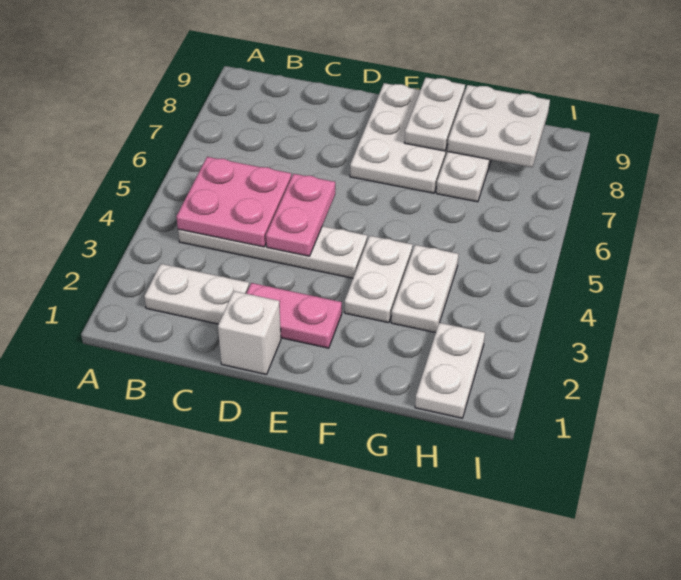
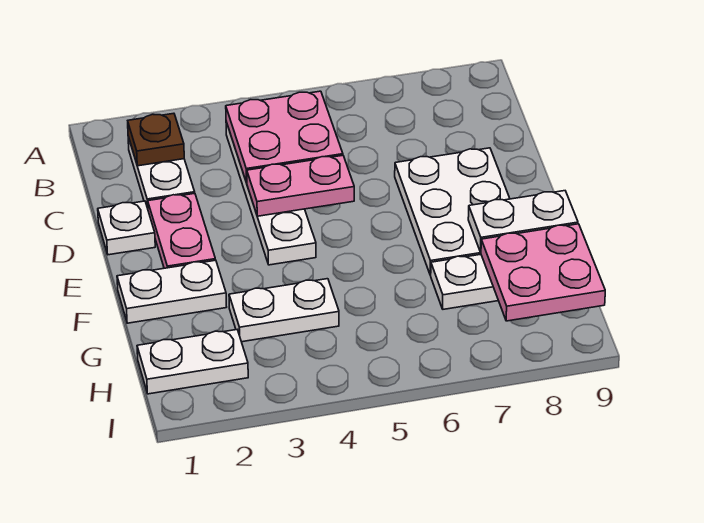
none -> brown 1x1 plate [128,113,184,166]
white 1x1 brick [218,291,281,375] -> white 1x1 plate [98,201,155,255]
white 2x3 plate [350,83,448,193] -> white 2x3 plate turned to [395,148,510,275]
white 1x2 plate [345,236,413,323] -> white 1x2 plate moved to [117,260,226,323]
white 2x2 plate [447,85,550,167] -> pink 2x2 plate [481,224,605,321]

